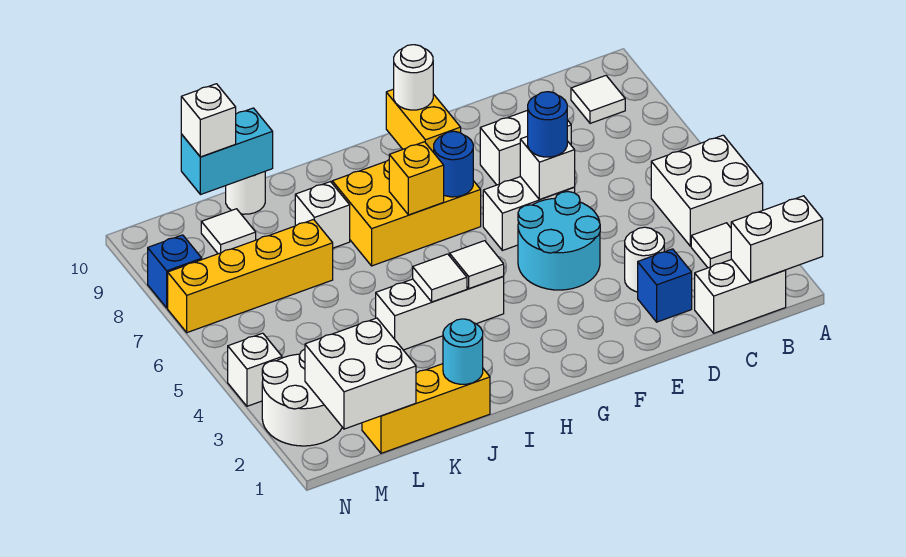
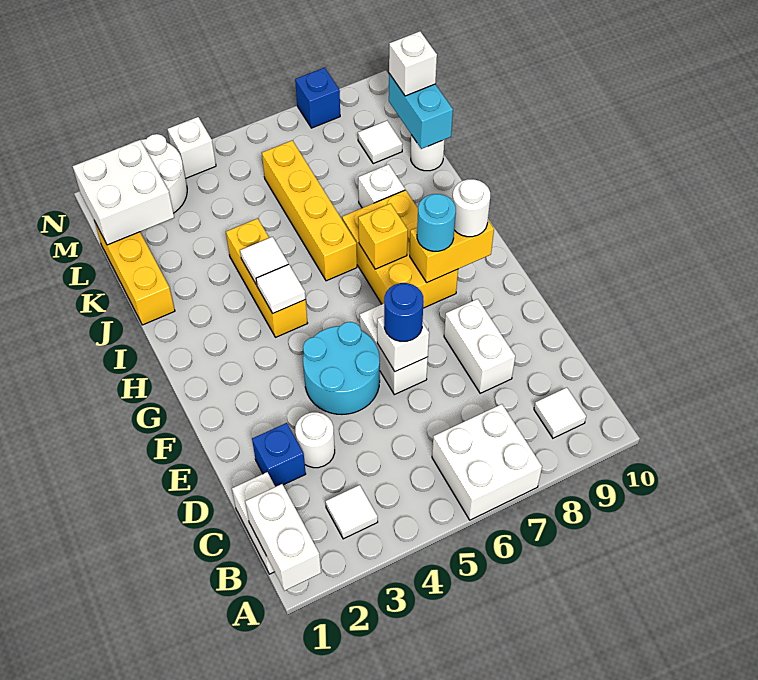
white 2x2 brick [651,135,763,246] -> white 2x2 brick moved to [432,404,542,520]
blue 1x1 round brick [434,131,473,197] -> none
white 1x3 brick [376,277,504,350] -> yellow 1x3 brick [226,218,308,337]
cyan 1x1 round brick [443,319,483,384] -> cyan 1x1 round brick moved to [417,194,456,251]
yellow 1x4 brick [168,220,333,333] -> yellow 1x4 brick moved to [262,140,357,281]

